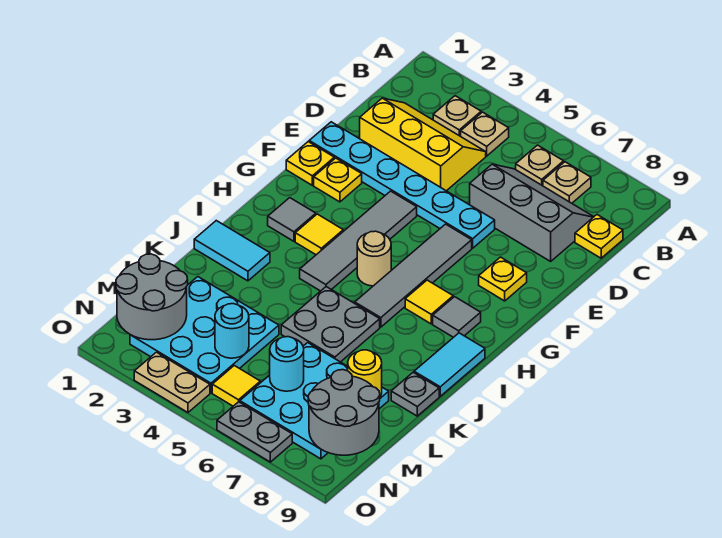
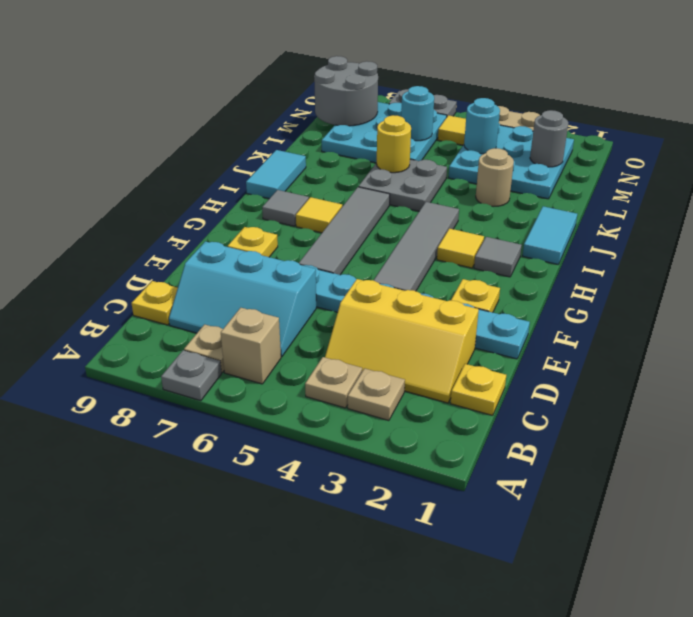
tan 1x1 plate [516,145,564,186] -> tan 1x1 brick [221,308,281,384]
grey 2x3 slope [470,164,594,261] -> cyan 2x3 slope [169,241,316,357]
yellow 1x1 plate [286,142,334,185] -> yellow 1x1 plate moved to [450,364,506,415]
tan 1x1 round brick [357,231,391,286] -> tan 1x1 round brick moved to [476,148,514,206]
cyan 1x2 tile [194,221,270,281] -> cyan 1x2 tile turned to [523,206,577,264]
grey 1x1 plate [391,372,439,416] -> grey 1x1 plate moved to [161,350,222,401]
yellow 1x1 round brick [348,350,382,397] -> yellow 1x1 round brick moved to [377,115,411,173]
grey 2x2 round brick [116,254,188,340] -> grey 1x1 round brick [530,110,568,167]

